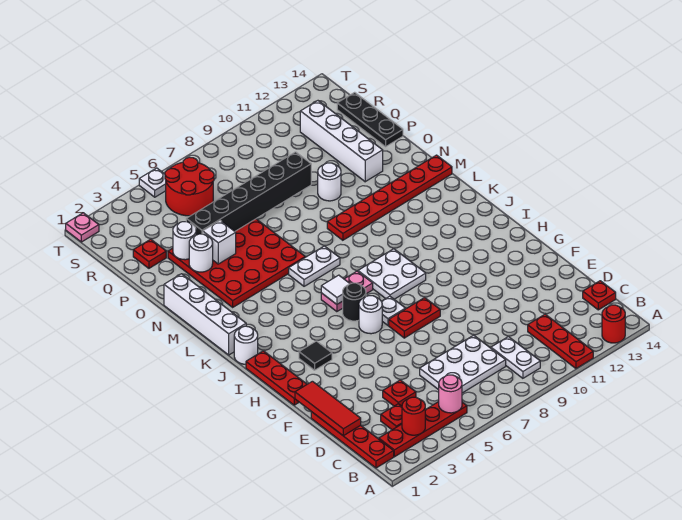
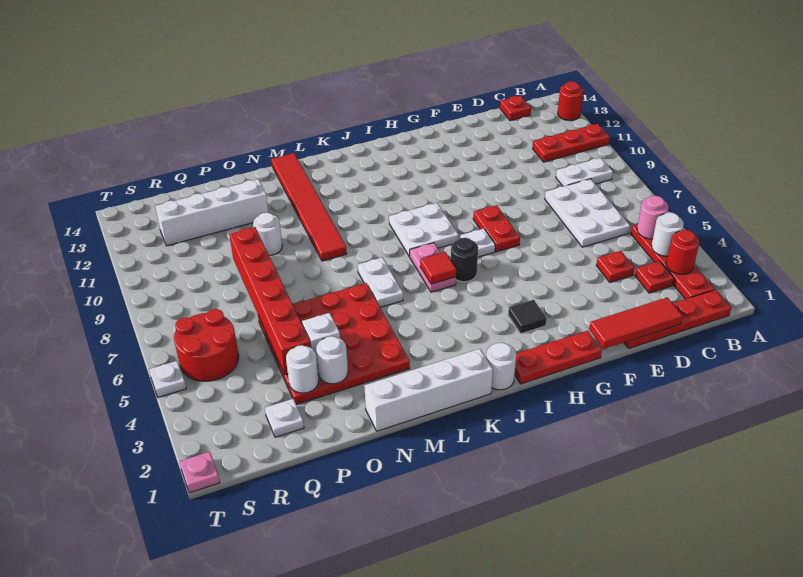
white 1x1 round brick [359,296,382,334] -> white 1x1 round brick moved to [652,212,684,256]
white 1x1 tile [321,275,350,304] -> red 1x1 tile [420,252,456,284]
red 1x6 plate [327,155,452,240] -> red 1x6 tile [271,153,347,261]
black 1x6 brick [186,152,311,235] -> red 1x6 brick [229,227,311,374]
black 1x3 plate [337,92,403,147] -> none
red 1x1 plate [133,239,166,268] -> white 1x1 plate [265,399,304,437]

